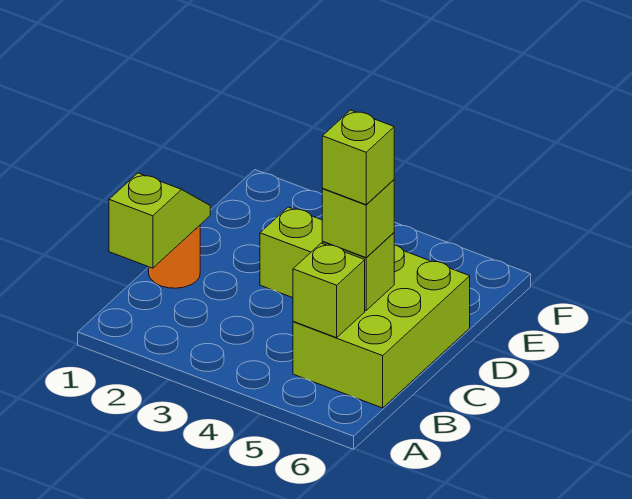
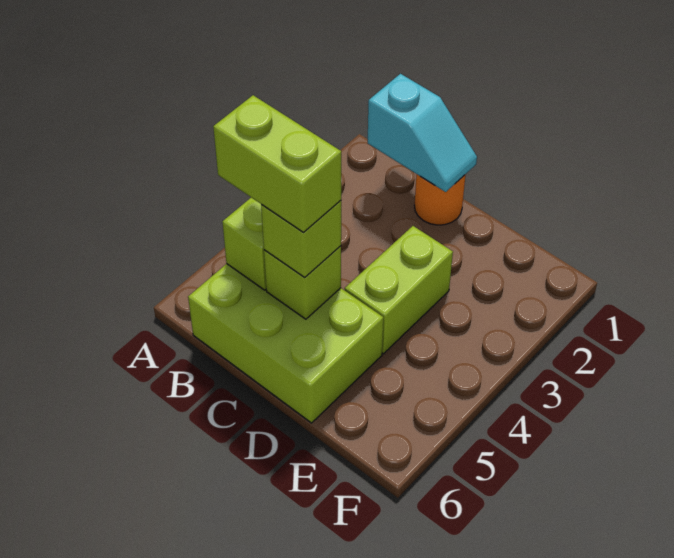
lime 1x2 slope [109,173,210,268] -> cyan 1x2 slope [368,74,477,192]
lime 1x1 brick [322,110,394,205] -> lime 1x2 brick [213,95,341,232]

